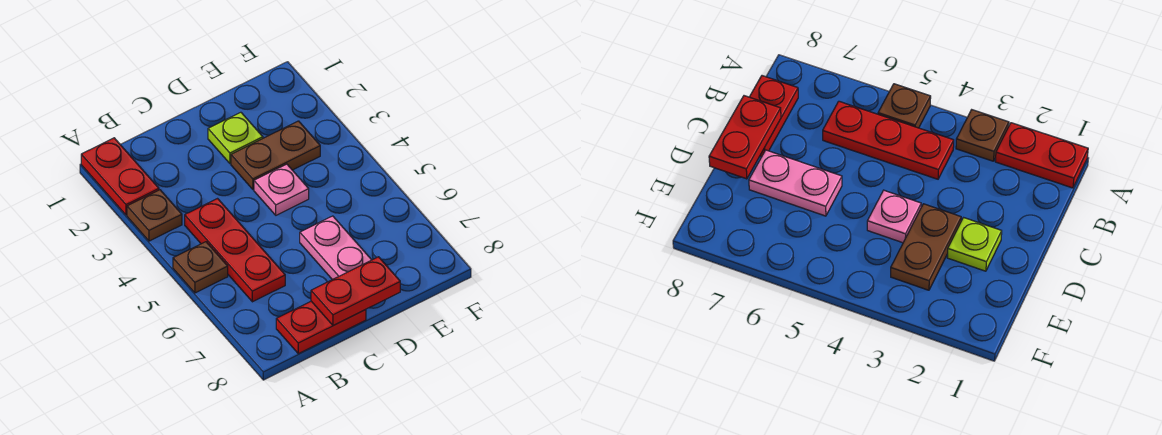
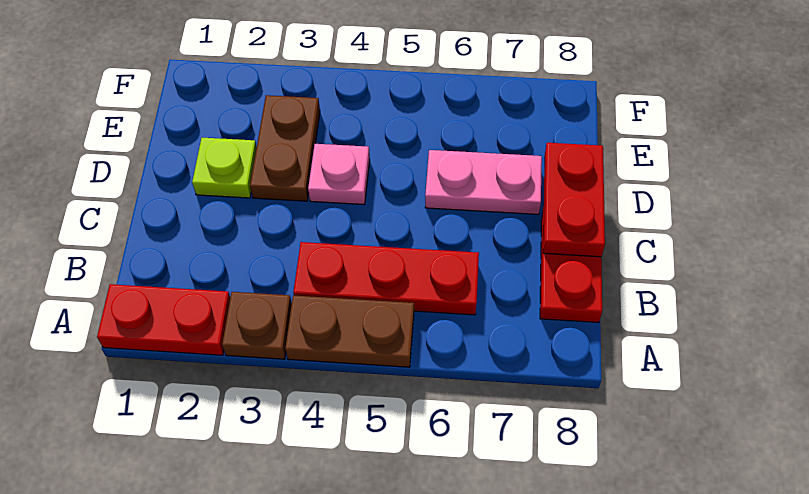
brown 1x1 plate [173,242,228,293] -> brown 1x2 plate [285,295,414,367]

